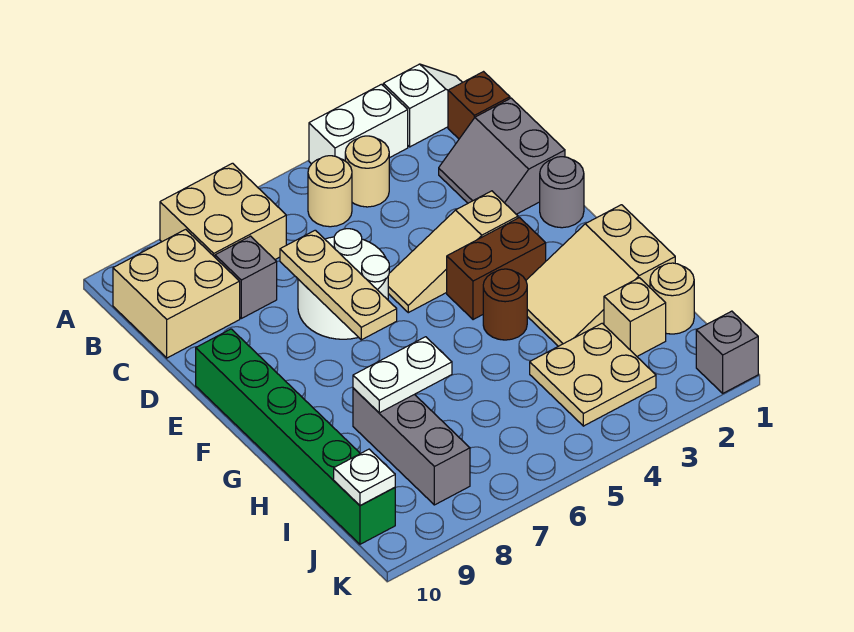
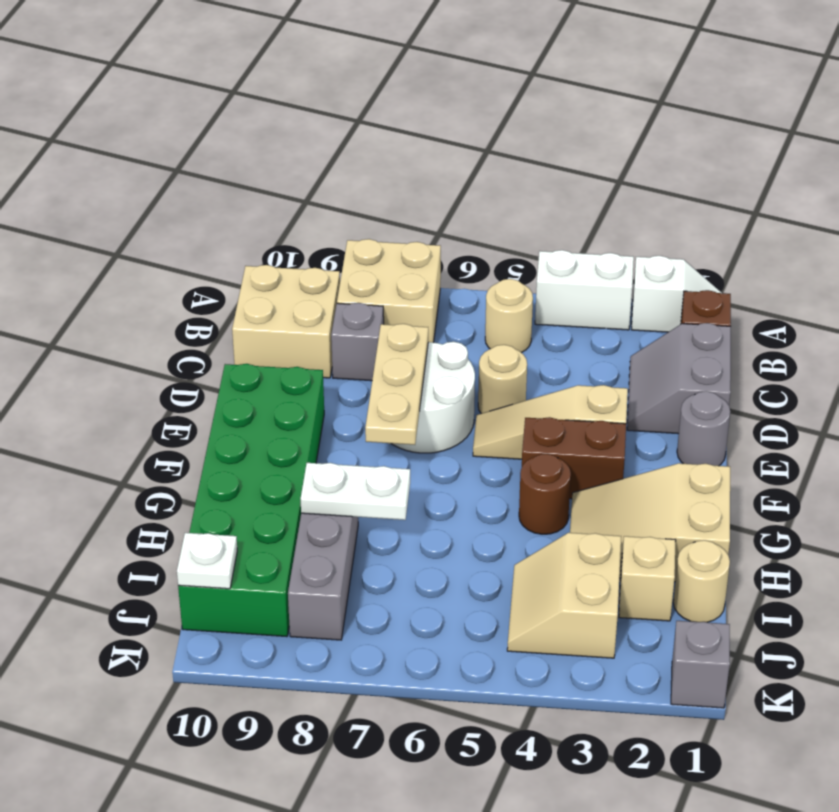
tan 1x1 round brick [345,136,389,207] -> tan 1x1 round brick moved to [478,345,527,413]
green 1x6 brick [196,329,395,544] -> green 2x6 brick [178,364,324,637]
tan 2x2 plate [530,323,656,426] -> tan 2x2 slope [507,533,621,658]

